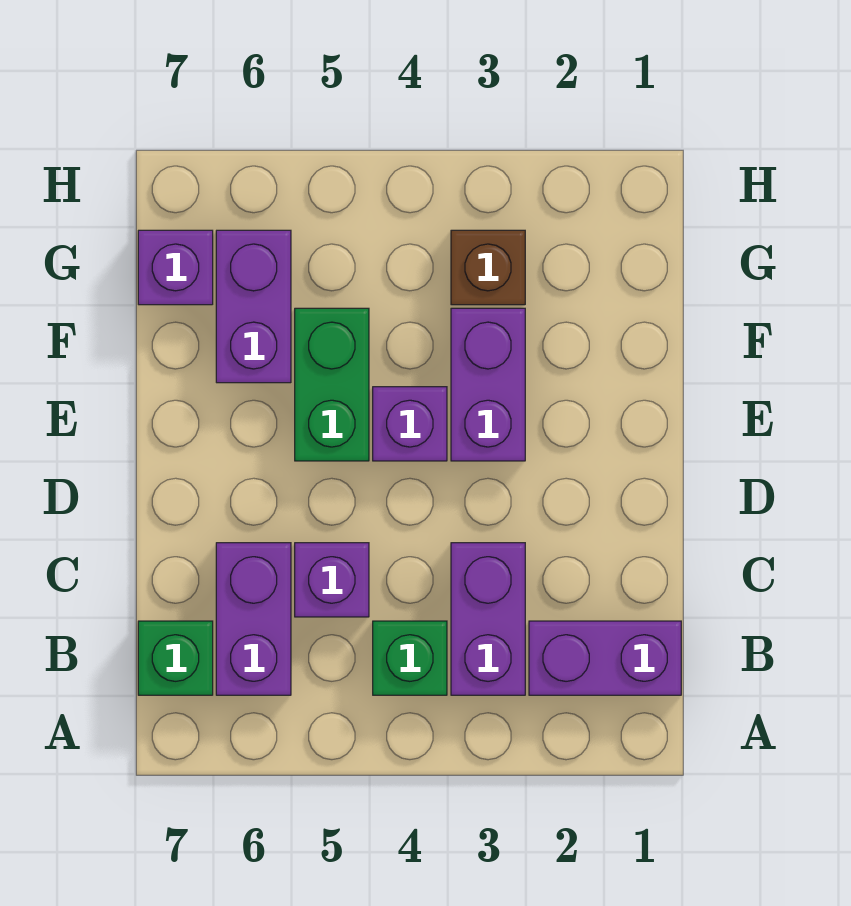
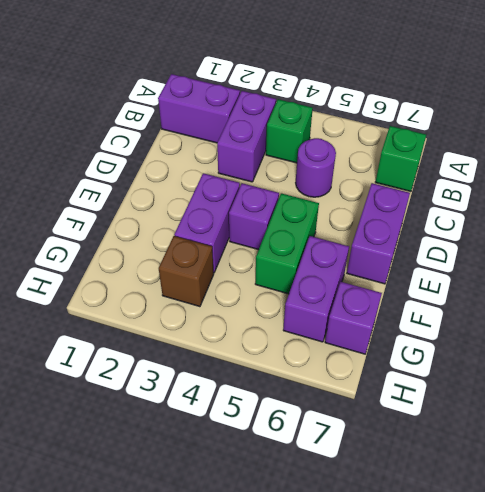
purple 1x2 brick [216,543,291,695] -> purple 1x2 brick moved to [347,183,410,284]
purple 1x1 brick [295,543,369,617] -> purple 1x1 round brick [296,138,336,197]

